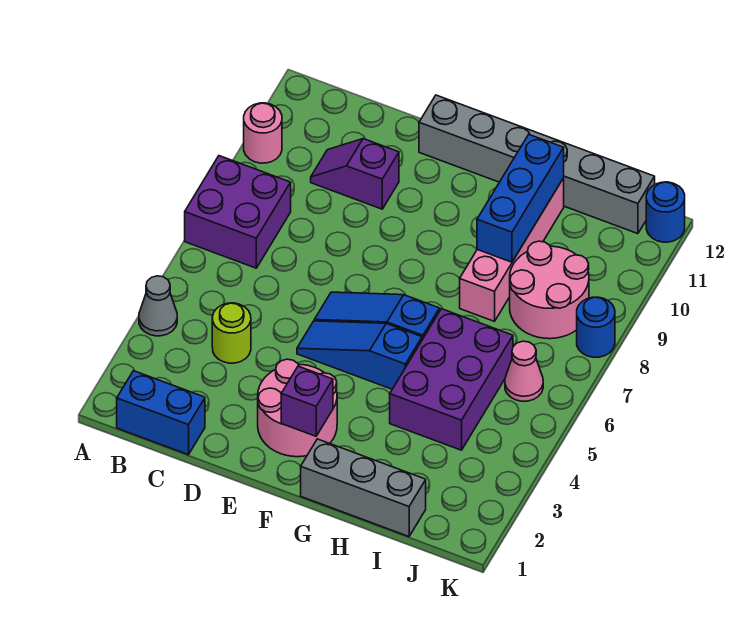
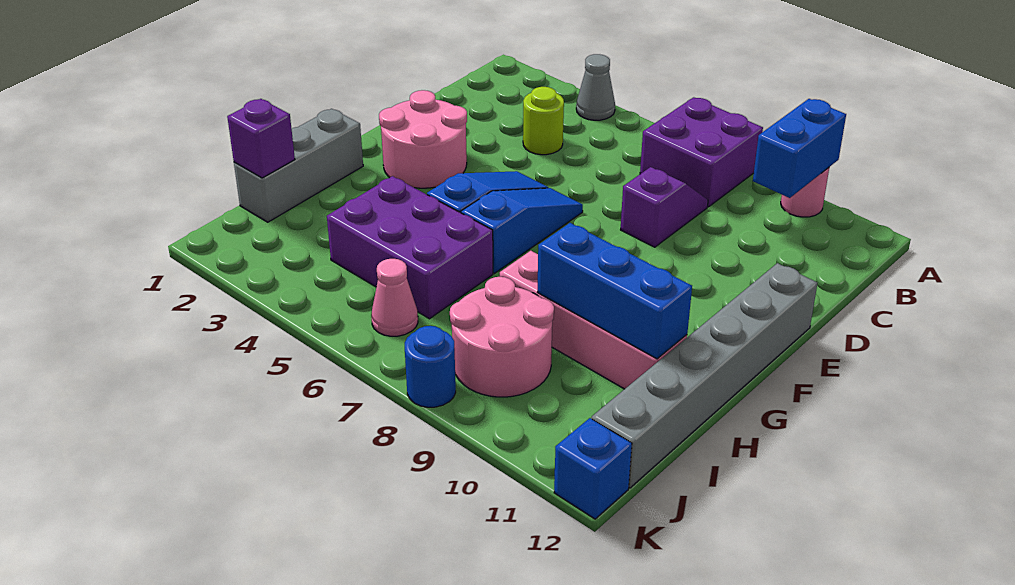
blue 1x2 brick [117,371,205,455] -> blue 1x2 brick moved to [753,99,846,198]
purple 1x2 slope [311,139,399,209] -> purple 1x2 slope moved to [621,167,708,247]
purple 1x1 brick [281,366,333,436] -> purple 1x1 brick moved to [227,99,295,178]
blue 1x1 round brick [646,182,685,242] -> blue 1x1 brick [554,418,632,519]

